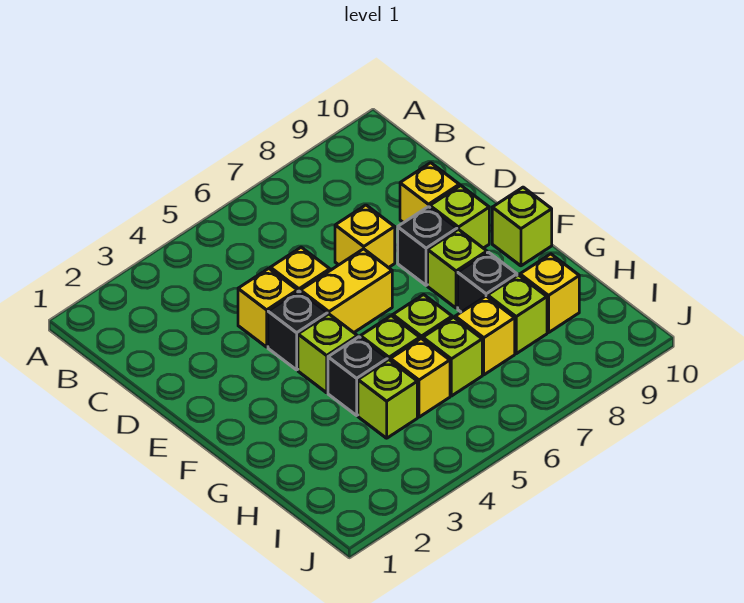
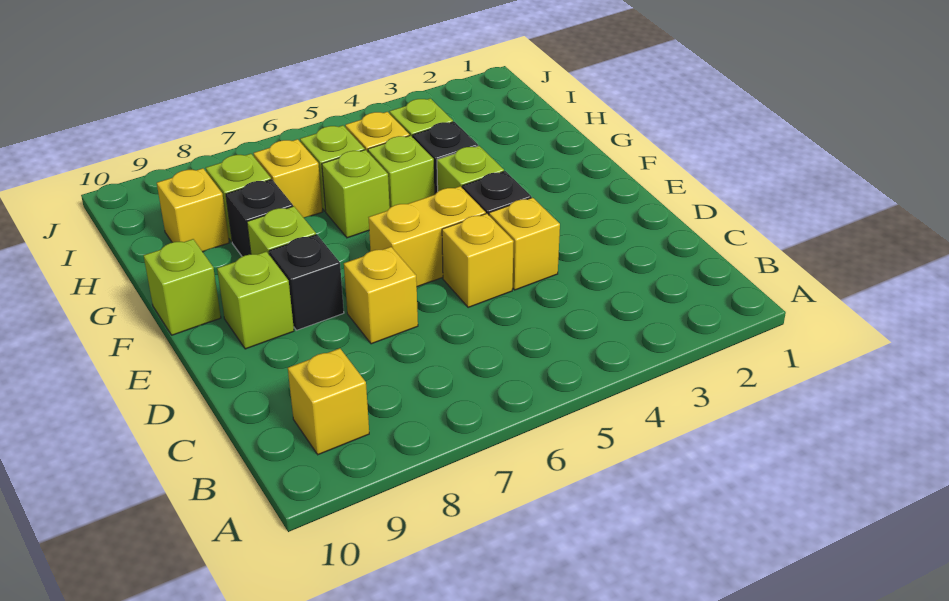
yellow 1x1 brick [400,163,459,223] -> yellow 1x1 brick moved to [288,348,369,455]

